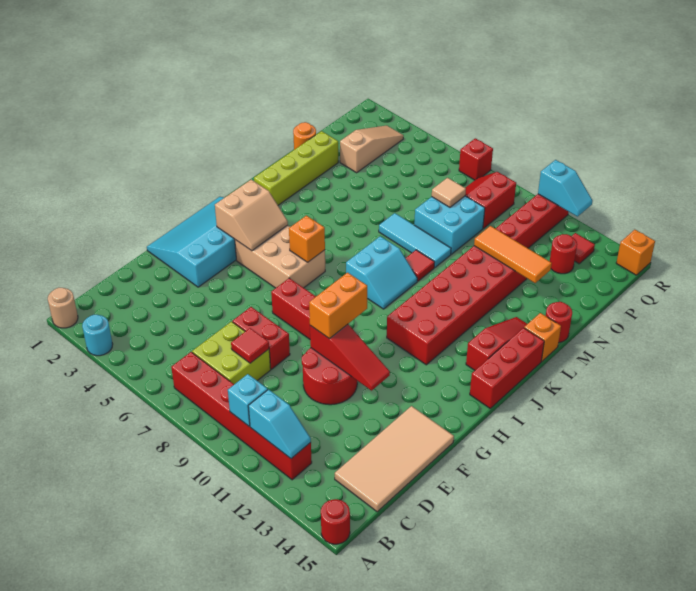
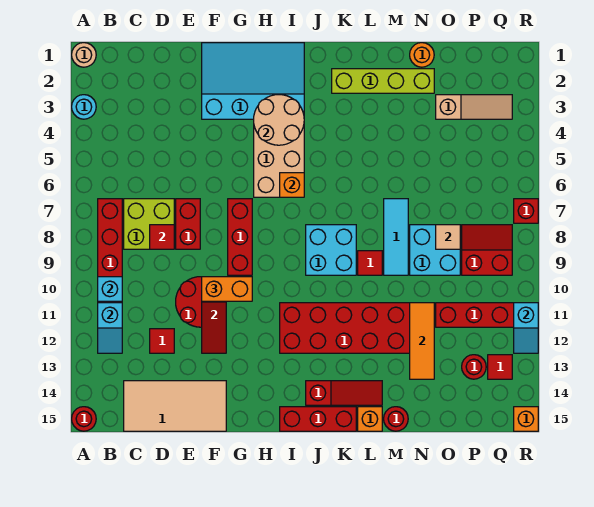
none -> red 1x1 tile [150,329,174,353]
tan 2x2 slope [215,180,288,251] -> tan 2x2 round brick [254,95,304,145]
cyan 2x2 slope [346,236,418,309] -> cyan 2x2 brick [306,225,356,275]

